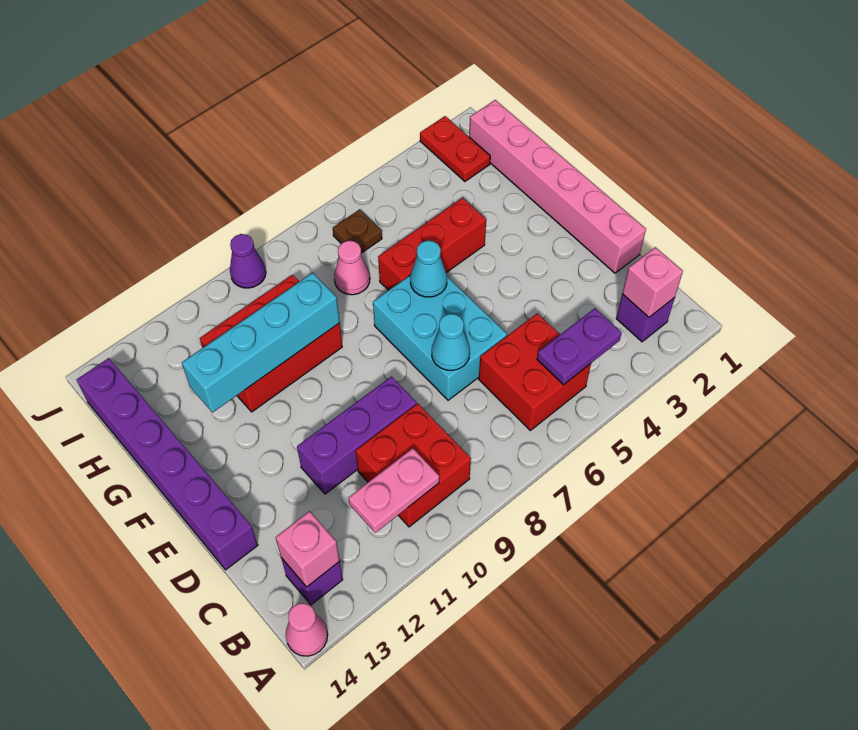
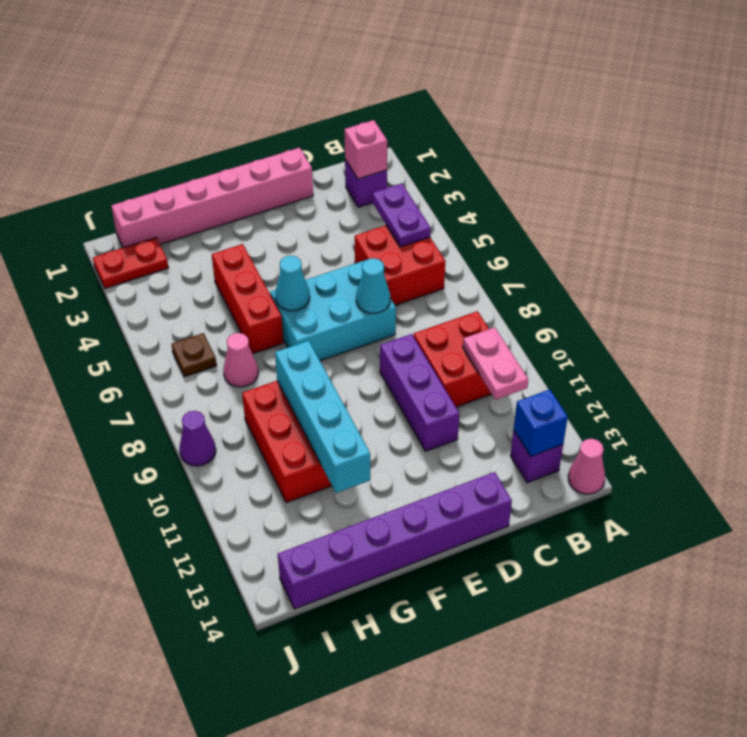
pink 1x1 brick [276,511,340,587] -> blue 1x1 brick [514,389,568,456]

